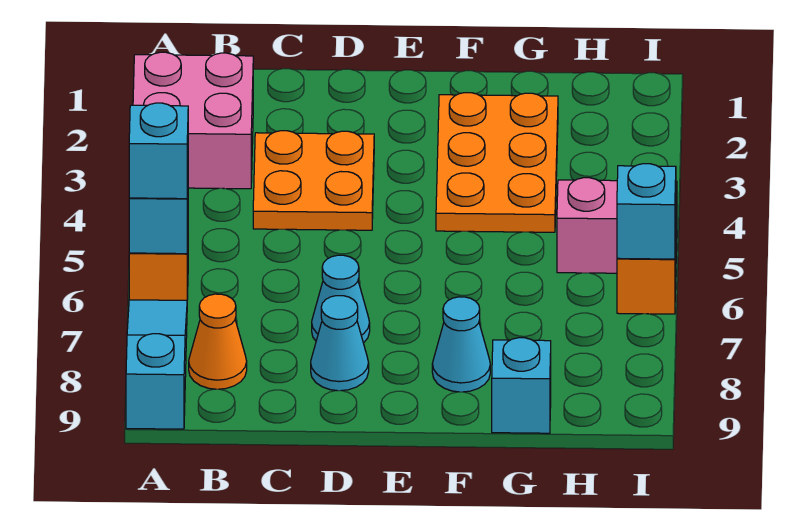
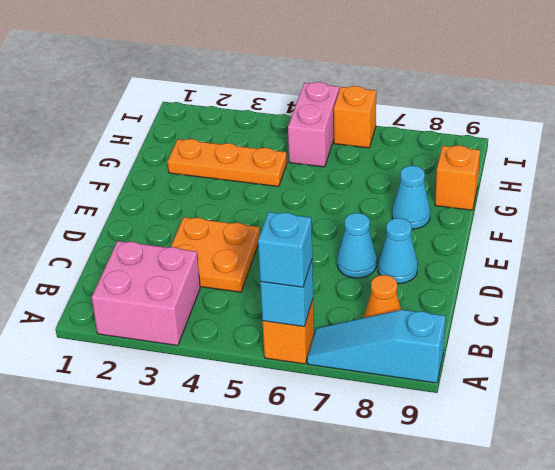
orange 2x3 plate [436,93,558,232] -> orange 1x3 plate [168,139,287,187]
cyan 1x1 brick [492,338,551,433] -> orange 1x1 brick [435,146,480,210]
cyan 1x1 brick [617,164,676,259] -> none

